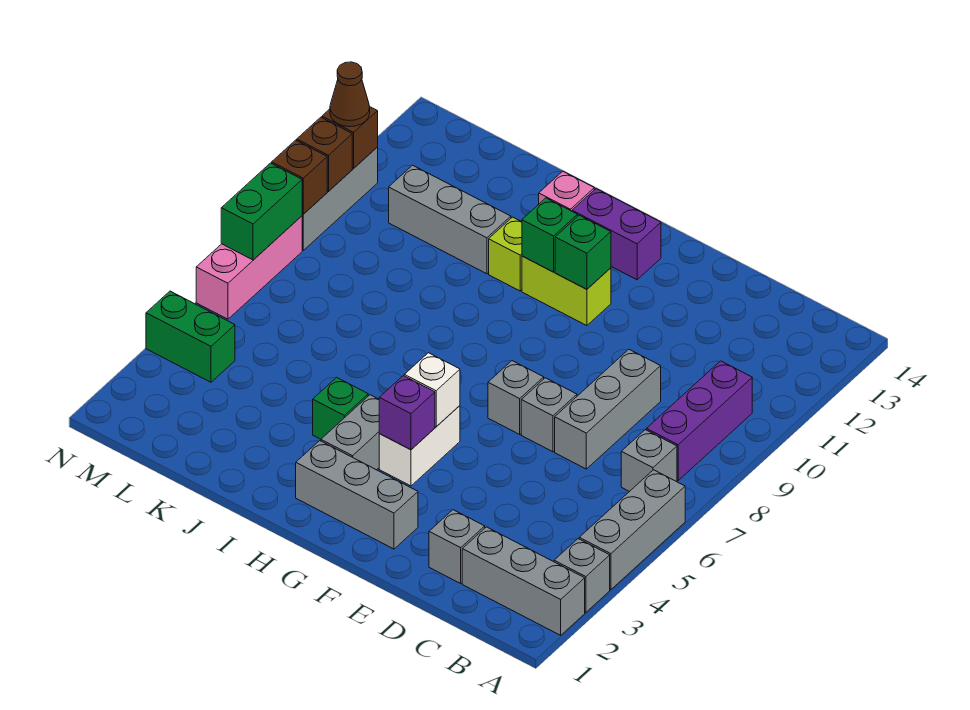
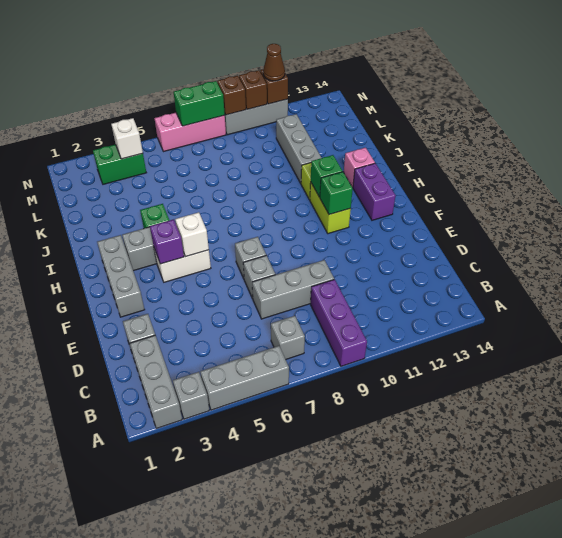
purple 1x3 brick [646,361,752,481] -> purple 1x3 brick turned to [311,279,367,366]
green 1x2 brick [146,291,235,382] -> green 1x2 brick turned to [93,144,146,184]
none -> white 1x1 brick [111,118,143,159]

